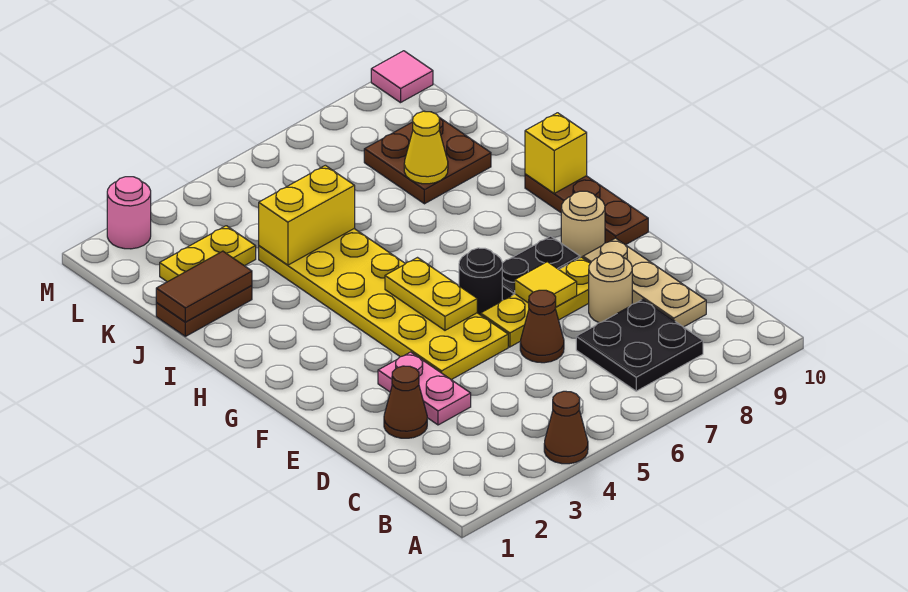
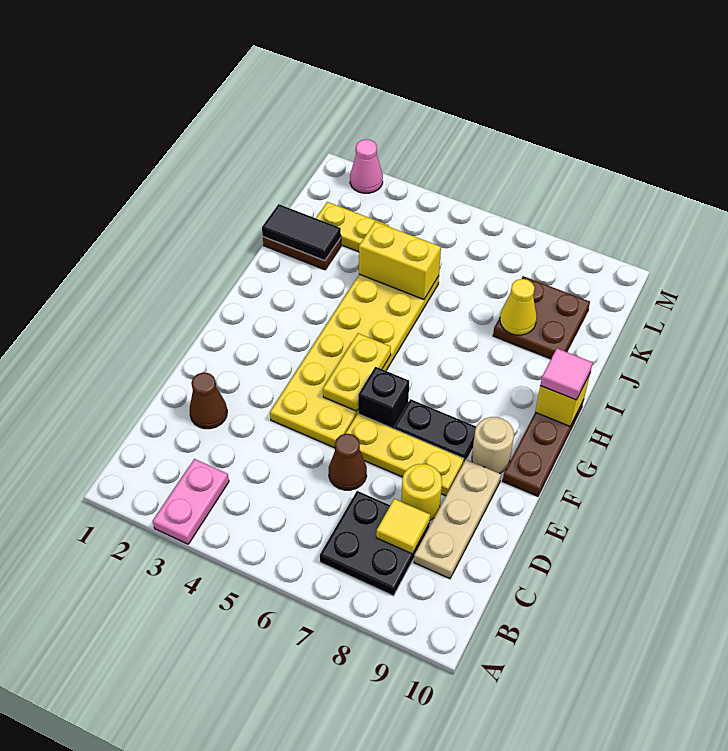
brown 1x1 cone [544,391,588,464] -> none
pink 1x2 plate [378,352,471,425] -> pink 1x2 plate moved to [153,459,229,544]
tan 1x1 round brick [589,252,632,323] -> yellow 1x1 round brick [401,464,442,520]
yellow 1x1 tile [515,262,577,307] -> yellow 1x1 tile moved to [376,499,430,554]
black 1x1 round brick [459,248,502,315] -> black 1x1 brick [358,367,409,429]
brown 1x2 tile [156,251,252,322] -> black 1x2 tile [262,204,341,261]
pink 1x1 round brick [107,177,151,249] -> pink 1x1 cone [350,139,383,193]
pink 1x1 tile [371,51,433,103] -> pink 1x1 tile moved to [540,348,593,400]

